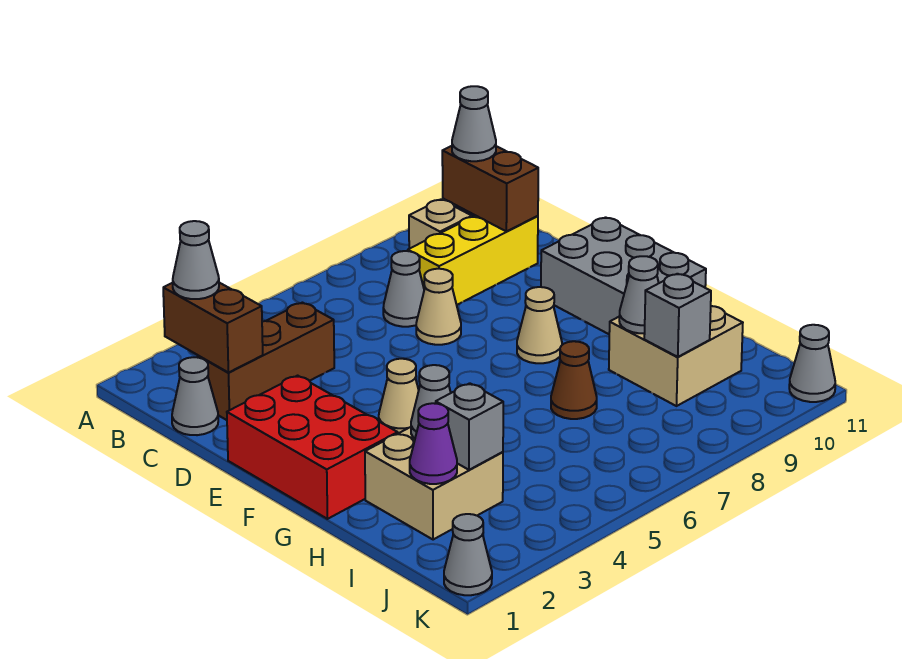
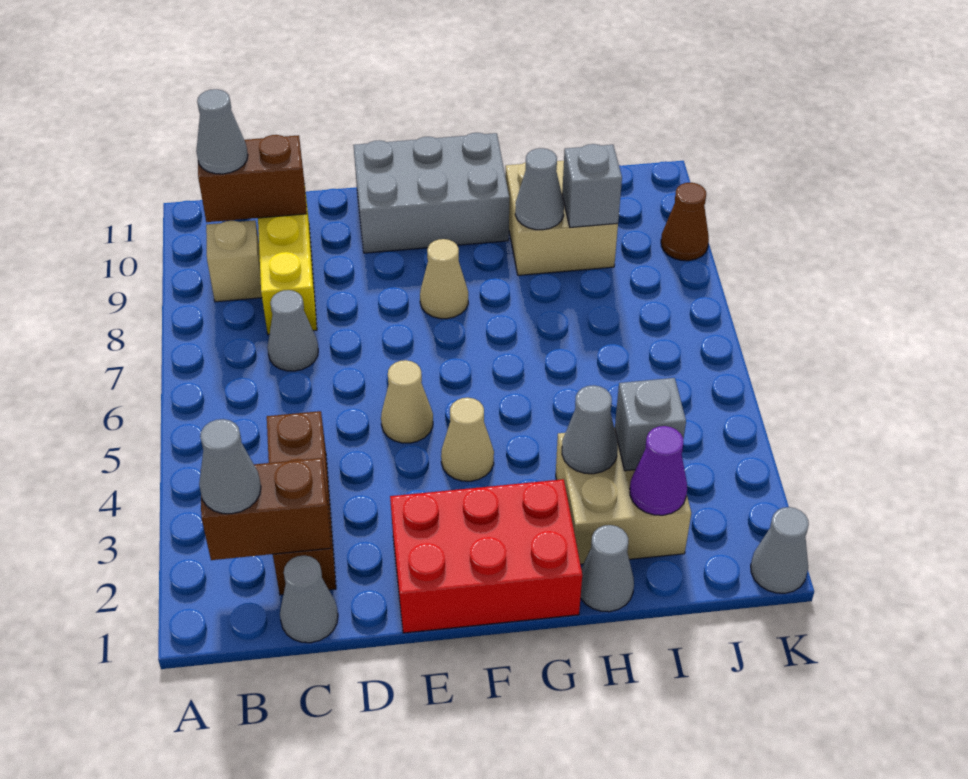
tan 1x1 cone [416,269,461,345] -> tan 1x1 cone moved to [381,360,433,443]
brown 1x1 cone [551,341,597,419] -> brown 1x1 cone moved to [661,183,709,261]
grey 1x1 cone [789,325,835,402] -> grey 1x1 cone moved to [581,525,634,612]

